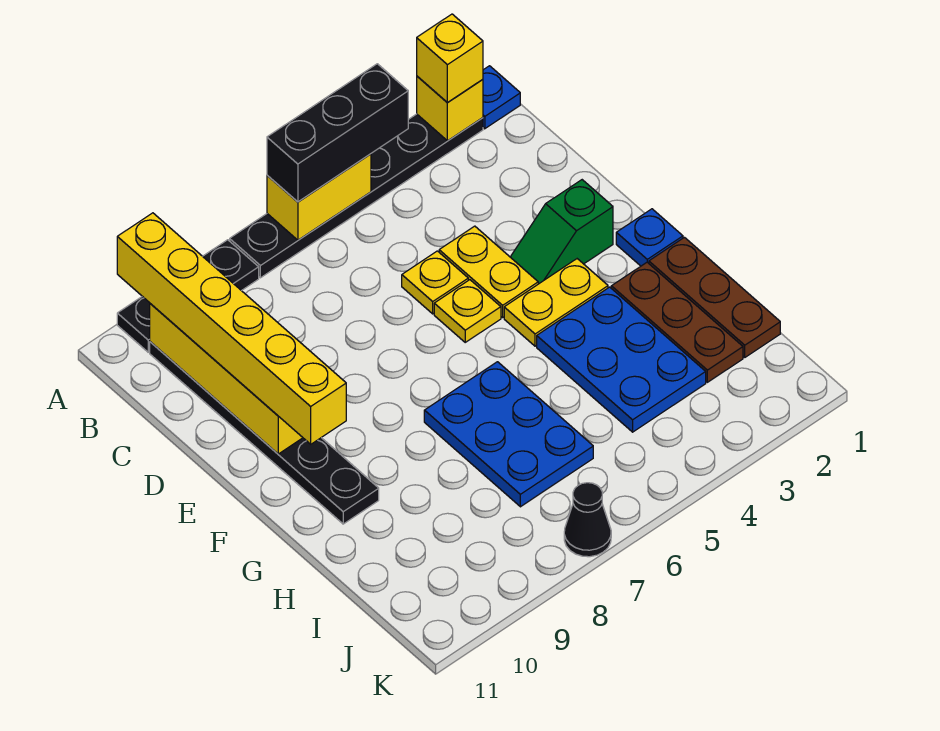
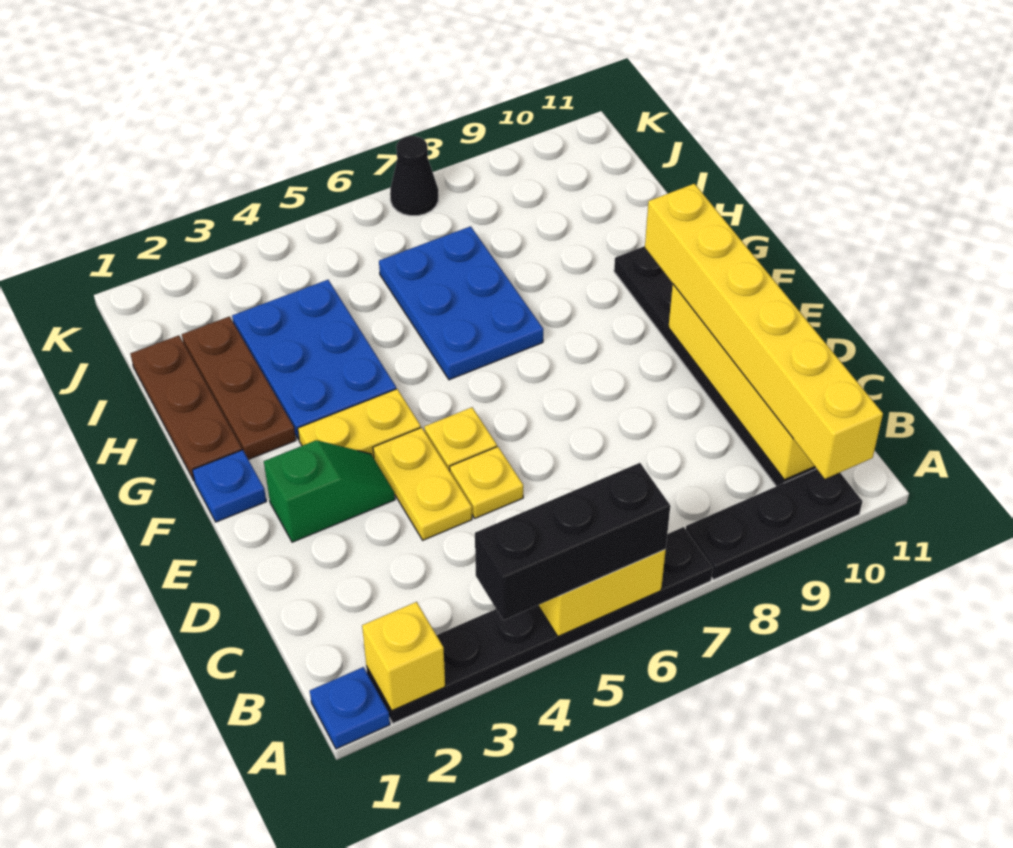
yellow 1x1 brick [417,14,483,103] -> none

